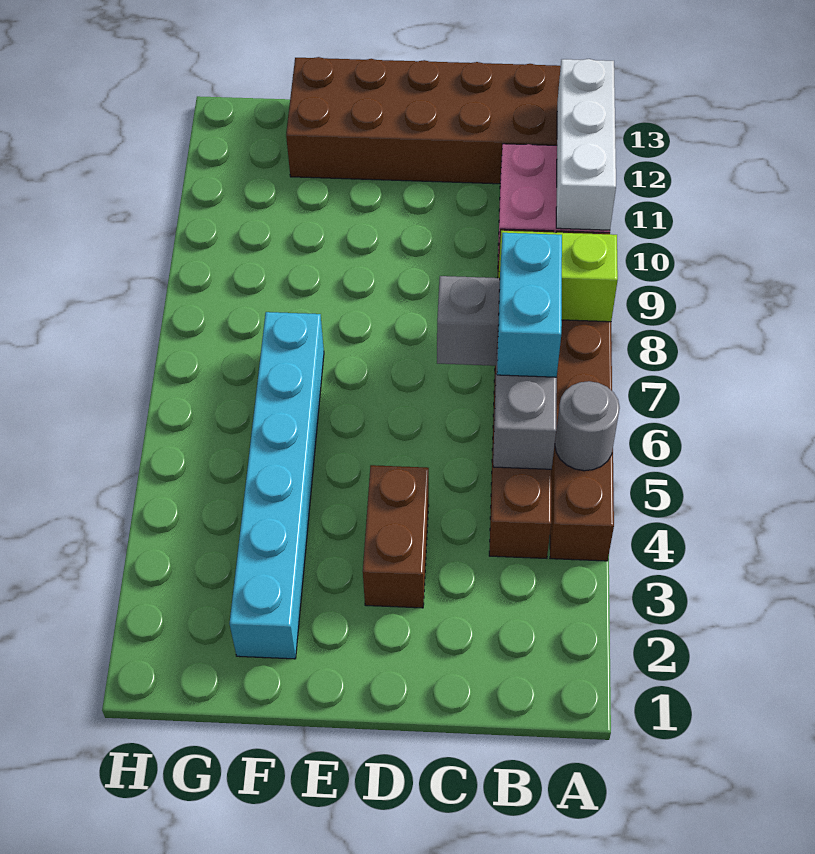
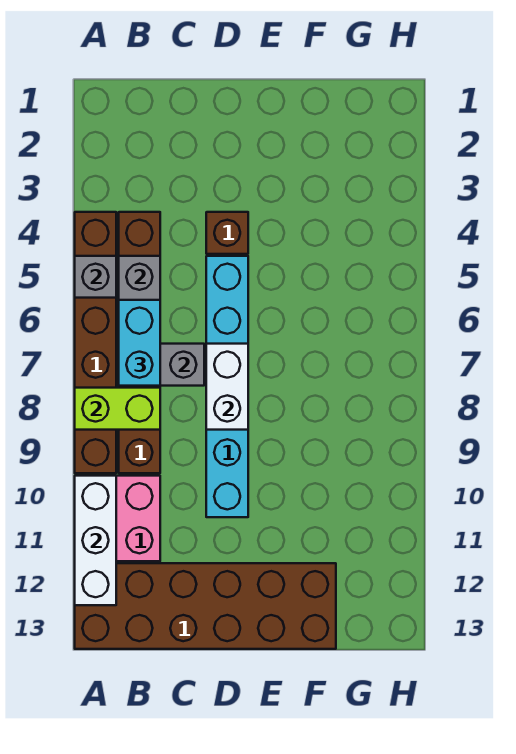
grey 1x1 round brick [555,381,620,471] -> grey 1x1 brick [75,256,116,298]
brown 1x2 brick [363,465,429,608] -> brown 1x1 brick [206,212,248,254]
none -> white 1x2 brick [206,344,248,430]
cyan 1x6 brick [229,312,324,659] -> cyan 1x6 brick moved to [206,256,248,517]

